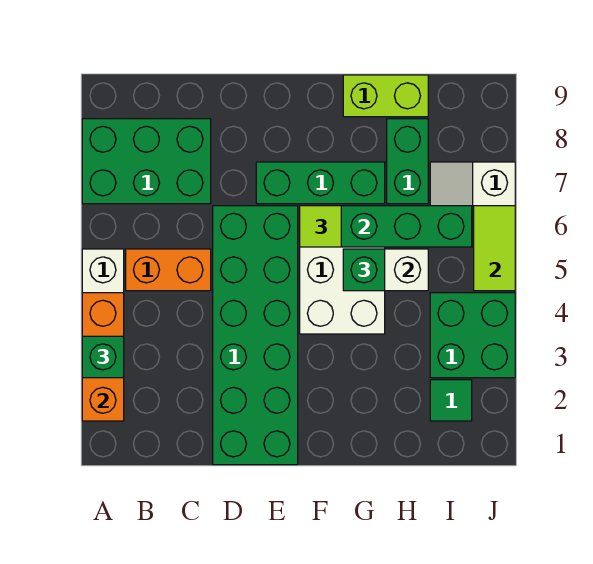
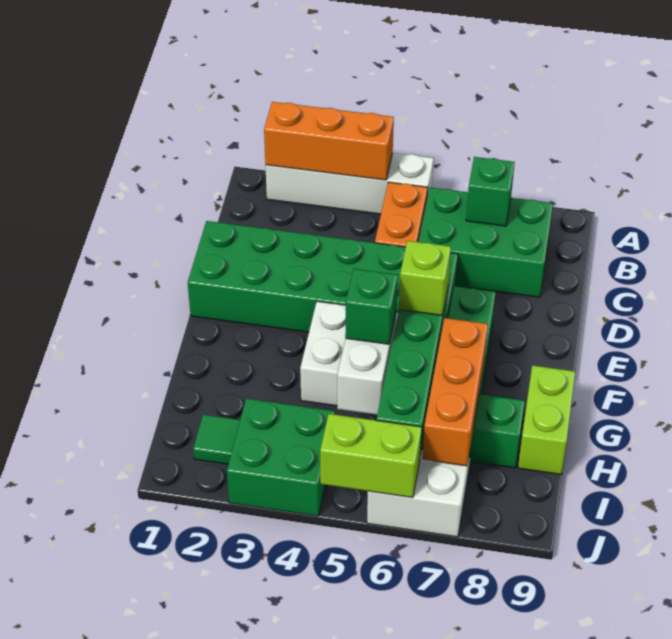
green 1x1 brick [82,336,124,378] -> green 1x1 brick moved to [466,157,515,226]
green 2x3 brick [82,119,211,204] -> green 2x3 brick turned to [419,188,553,297]
lime 1x1 tile [300,206,341,247] -> lime 1x1 brick [399,241,451,315]
none -> orange 1x3 brick [422,318,488,466]
lime 1x2 tile [474,206,515,291] -> lime 1x2 brick [320,414,422,498]

